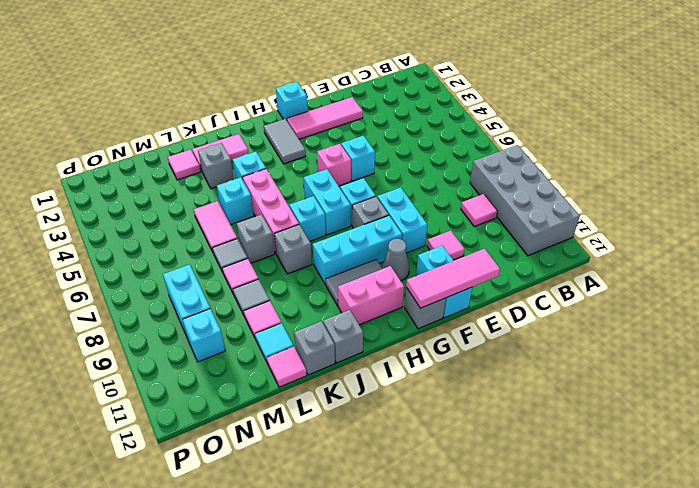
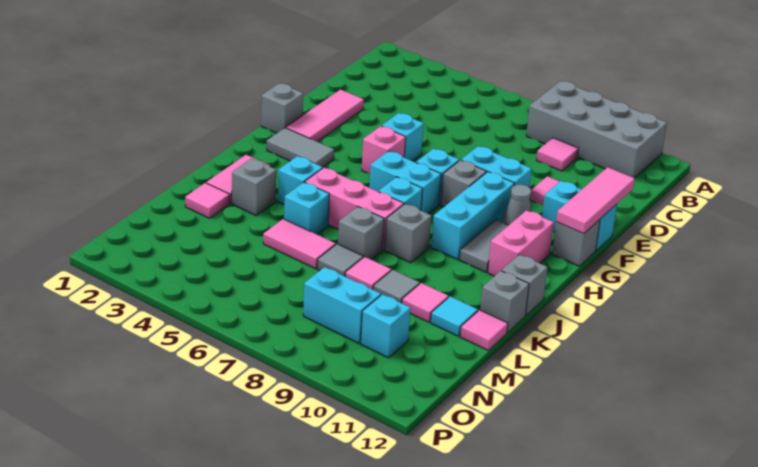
cyan 1x1 brick [276,82,308,120] -> grey 1x1 brick [261,83,303,133]

